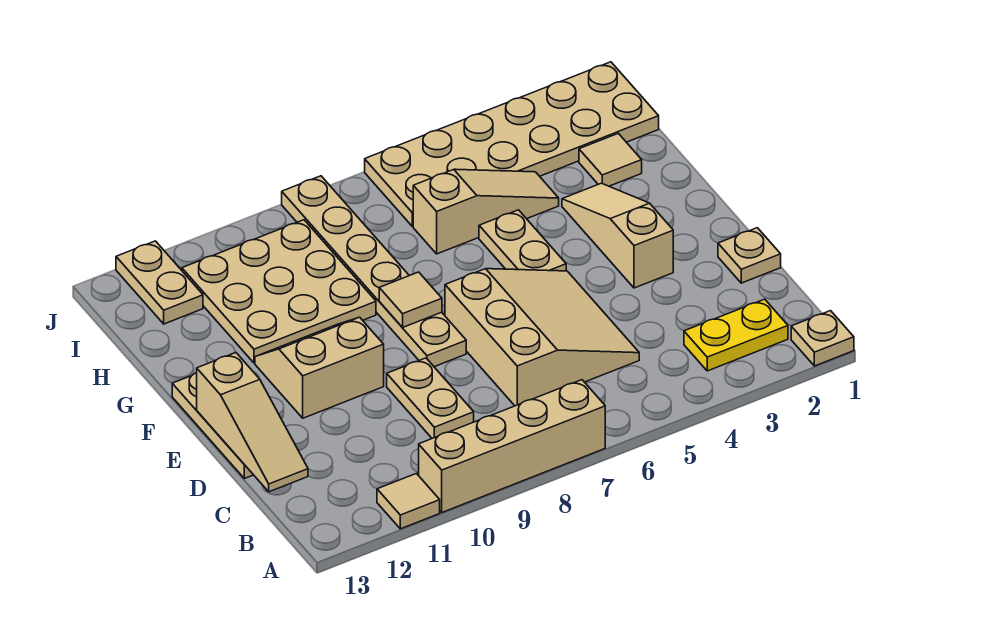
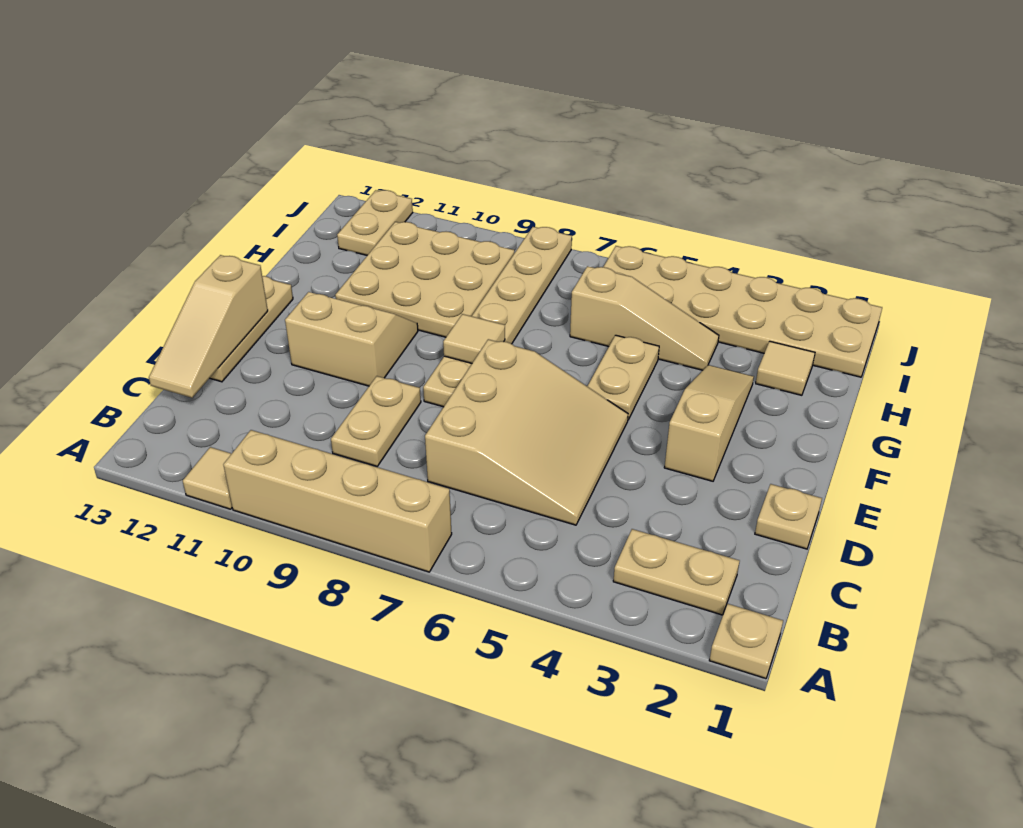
yellow 1x2 plate [684,299,788,371] -> tan 1x2 plate [613,529,740,615]

